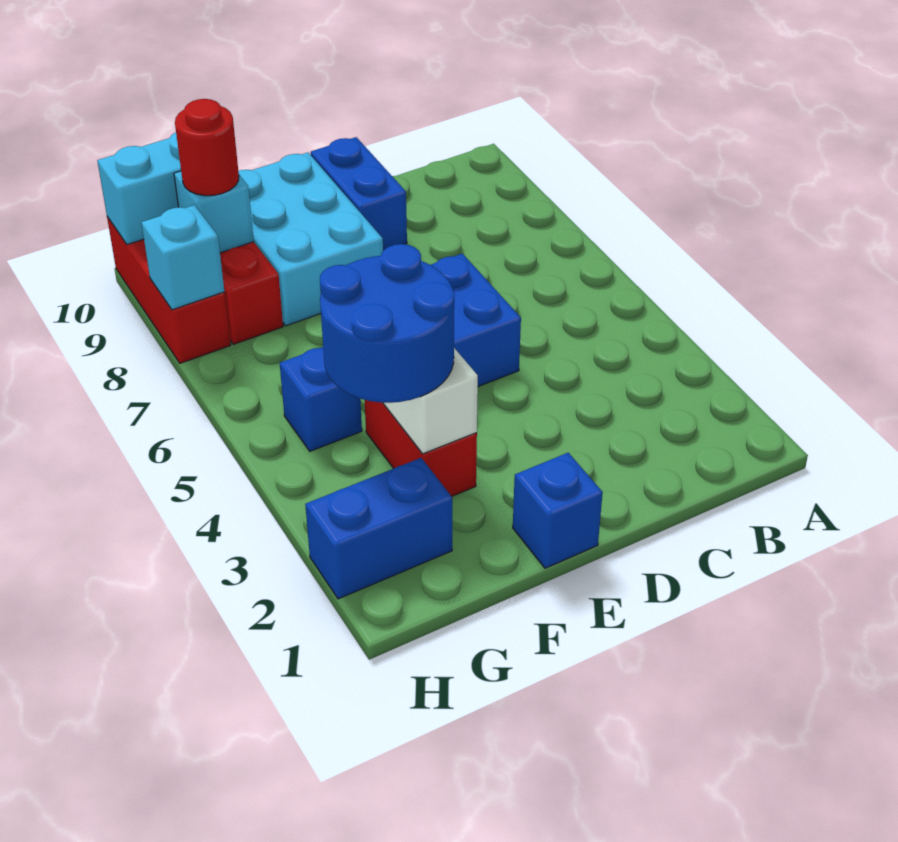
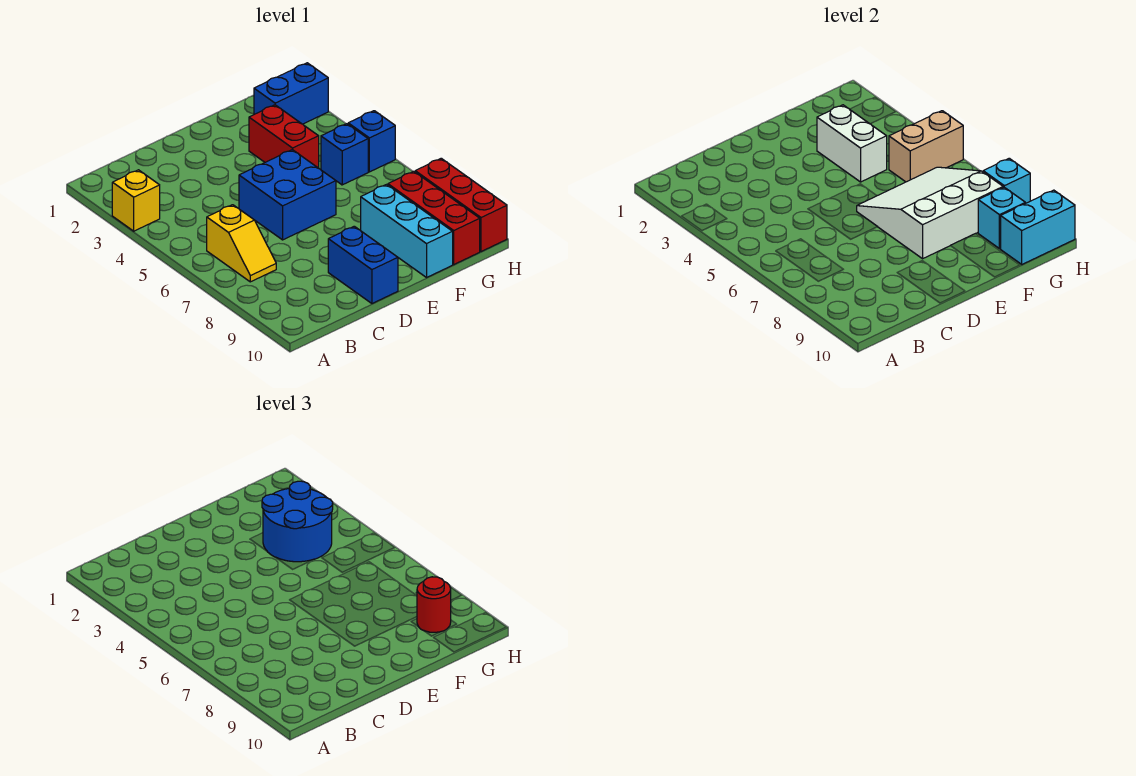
none -> yellow 1x1 brick [112,170,160,231]
none -> yellow 1x2 slope [207,205,276,282]
blue 1x1 brick [513,453,603,568] -> blue 1x1 brick moved to [348,111,395,172]
none -> white 3x3 slope [857,167,1003,259]
cyan 2x3 brick [238,153,383,326] -> cyan 1x3 brick [361,184,453,277]
none -> tan 1x2 brick [889,111,963,182]

